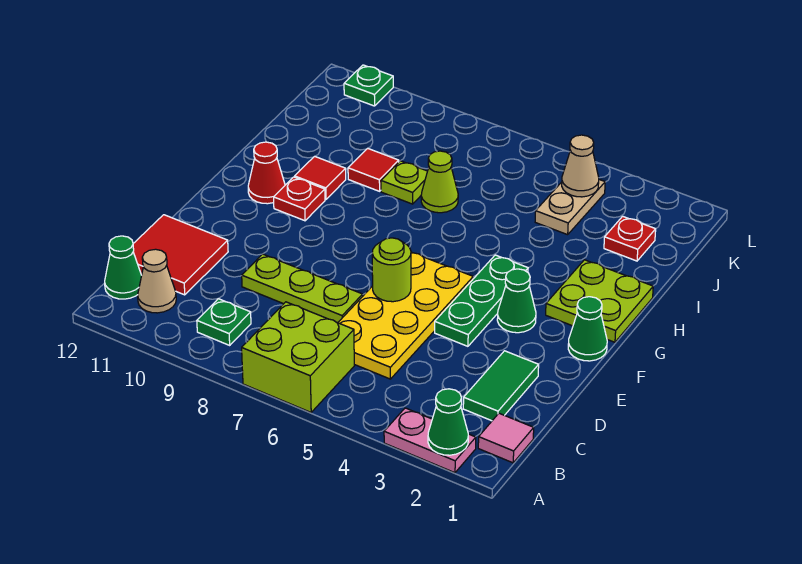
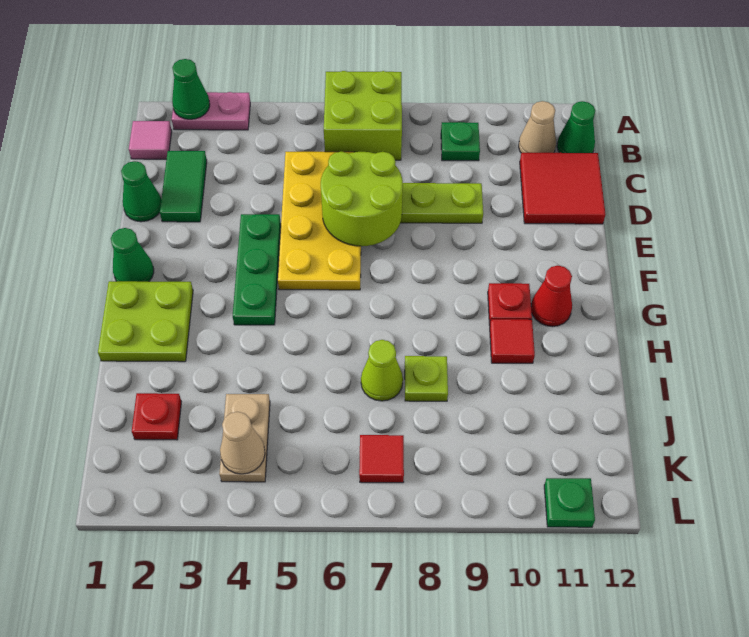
lime 1x1 round brick [372,238,411,302] -> lime 2x2 round brick [321,152,403,246]
green 1x1 cone [497,269,536,333] -> green 1x1 cone moved to [121,161,161,222]
red 1x1 tile [348,148,399,191] -> red 1x1 tile moved to [359,435,404,483]

